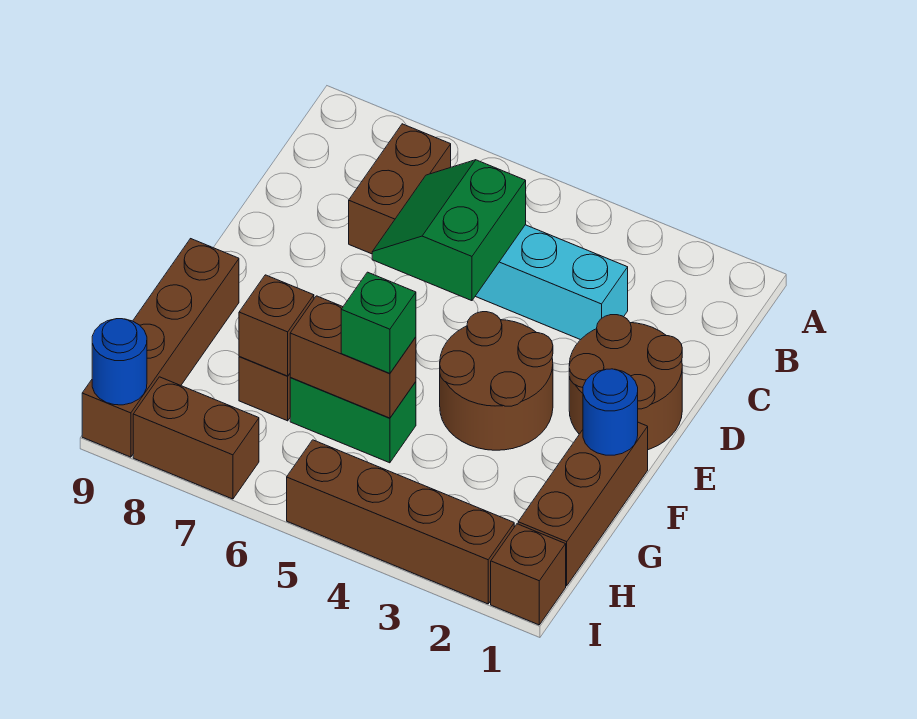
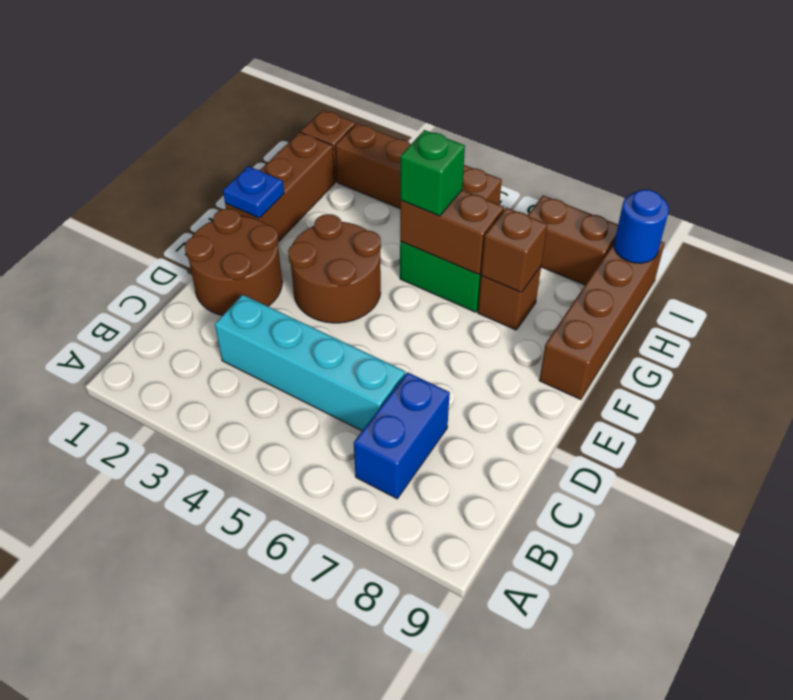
brown 1x2 brick [349,124,451,254] -> blue 1x2 brick [354,372,450,499]
green 2x2 slope [372,160,526,301] -> none
blue 1x1 round brick [583,369,638,455] -> blue 1x1 plate [223,166,284,218]

